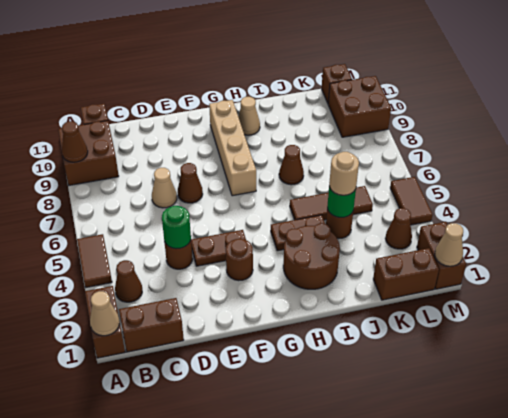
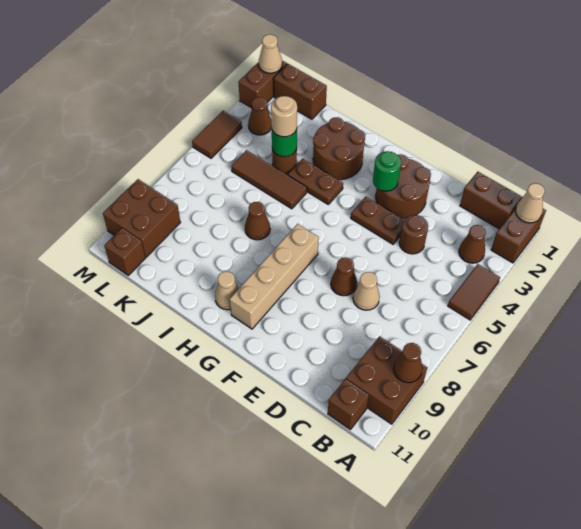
green 1x1 round brick [162,206,191,249] -> green 1x1 round brick moved to [373,151,401,191]
brown 1x1 round brick [226,239,253,281] -> brown 2x2 round brick [376,154,431,218]

